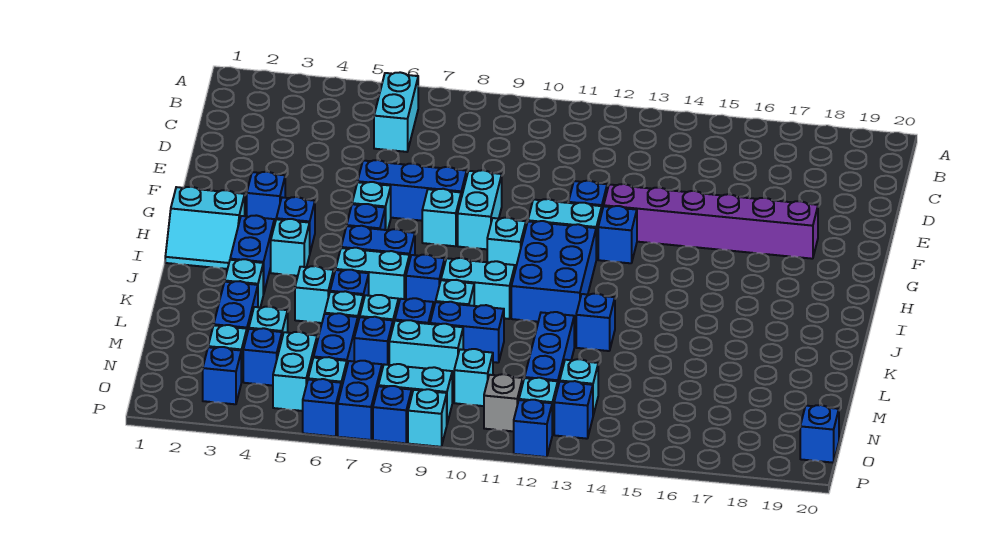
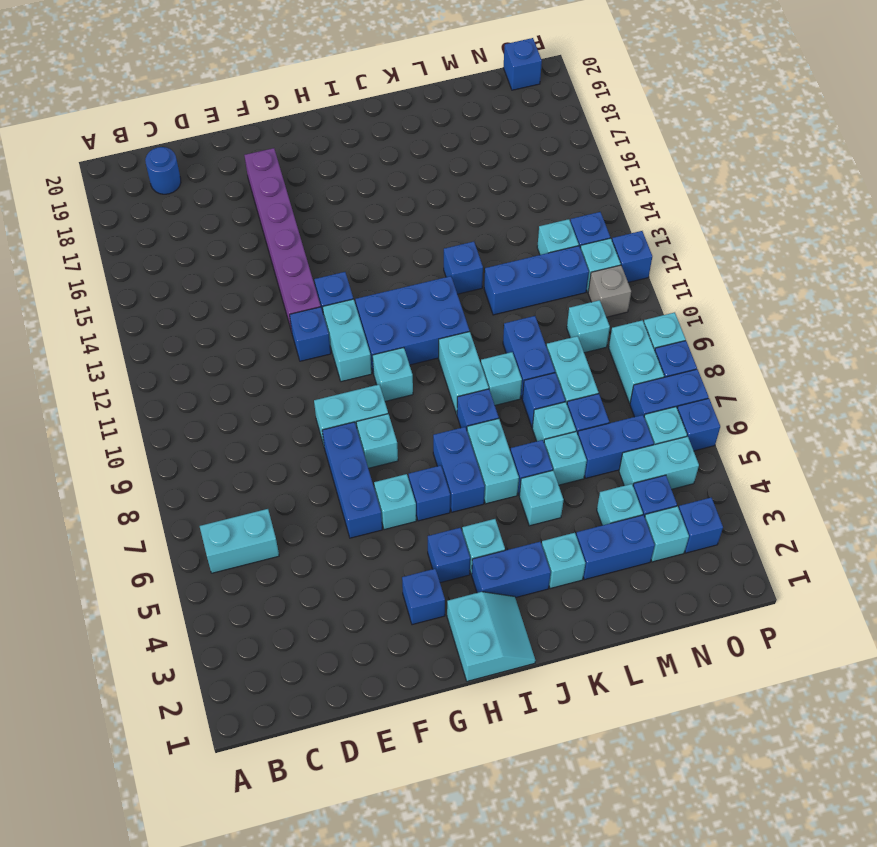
none -> blue 1x1 round brick [145,147,181,194]

